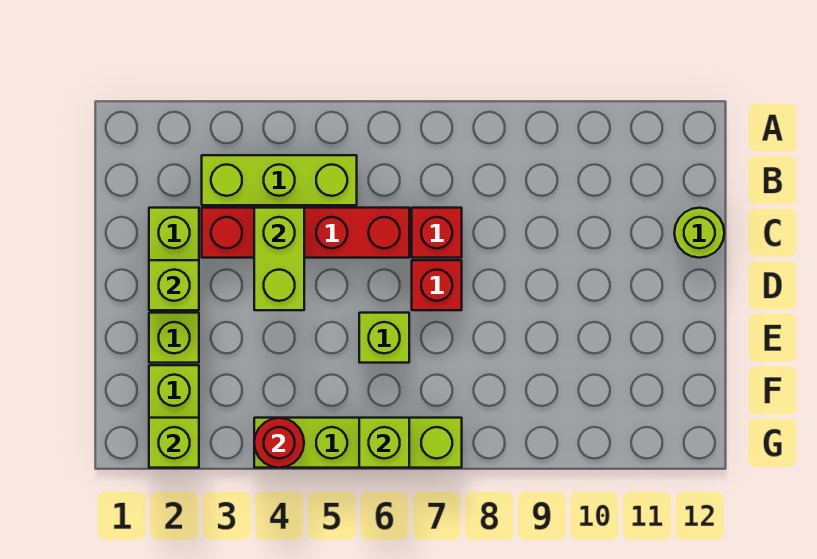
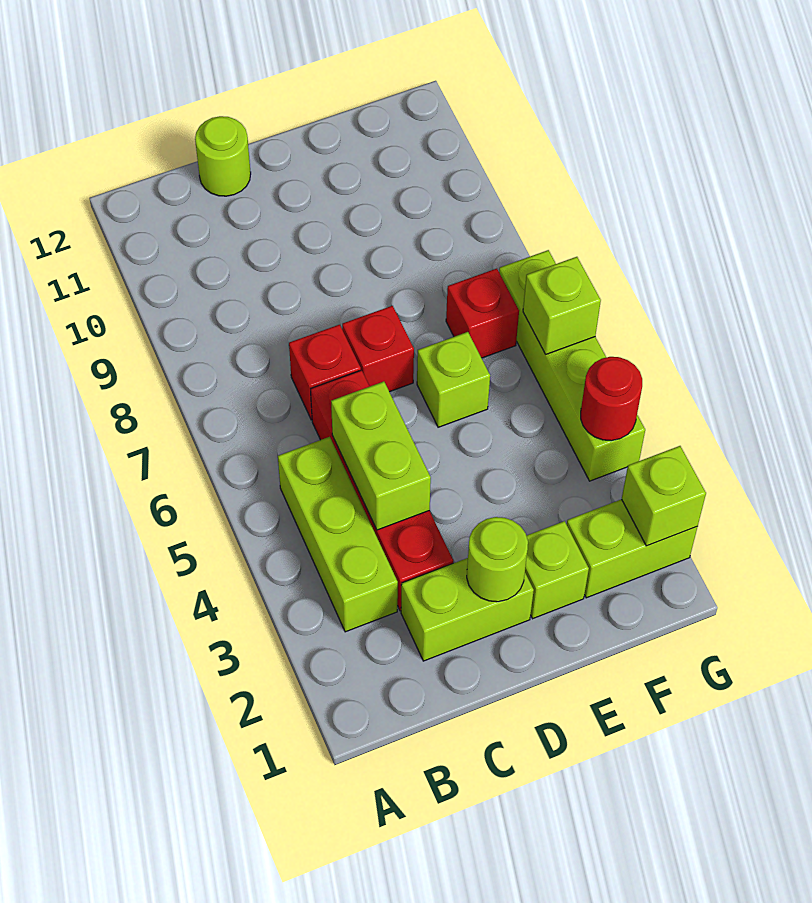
lime 1x2 brick [254,208,304,310] -> lime 1x2 brick turned to [331,382,431,530]
lime 1x1 brick [149,260,199,310] -> lime 1x1 round brick [467,517,528,602]
none -> red 1x1 brick [446,269,519,358]

